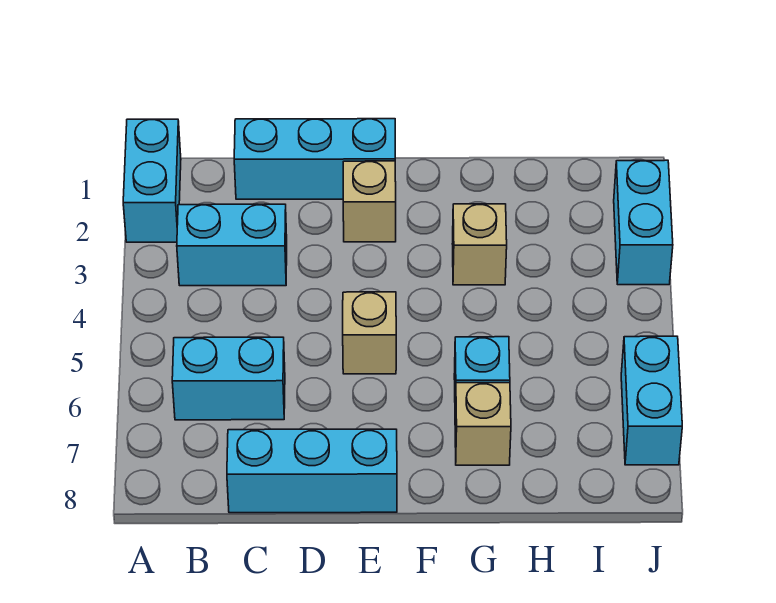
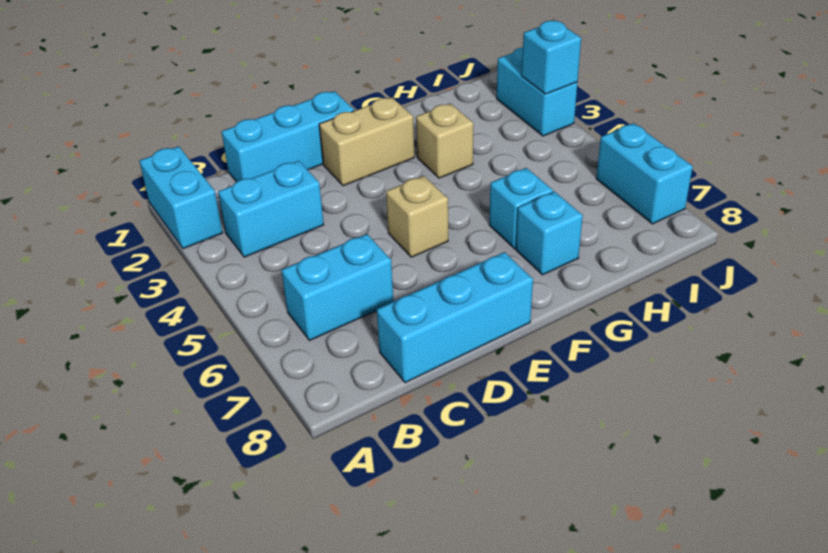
tan 1x1 brick [343,161,396,242] -> tan 1x2 brick [319,97,414,186]
tan 1x1 brick [455,383,511,465] -> cyan 1x1 brick [516,192,583,275]
none -> cyan 1x1 brick [522,21,581,94]

